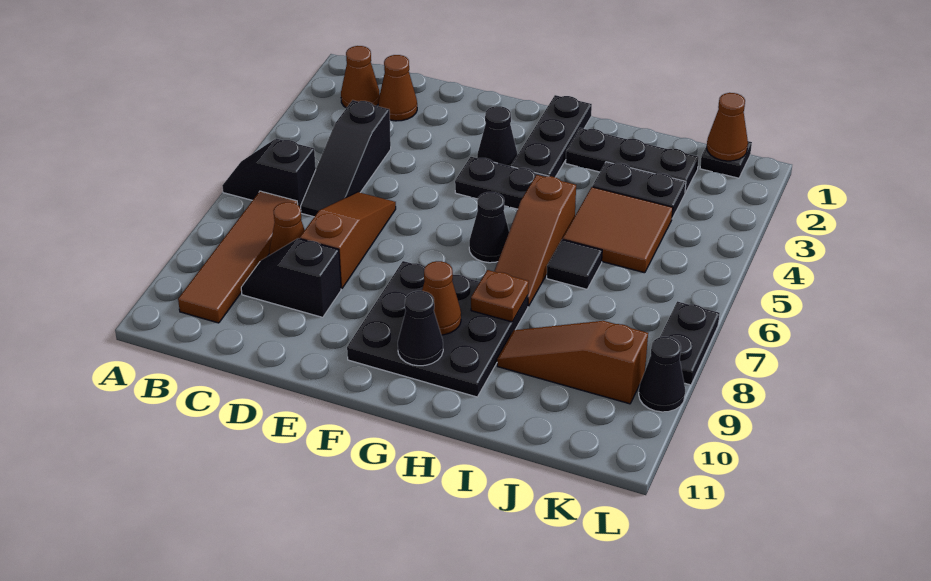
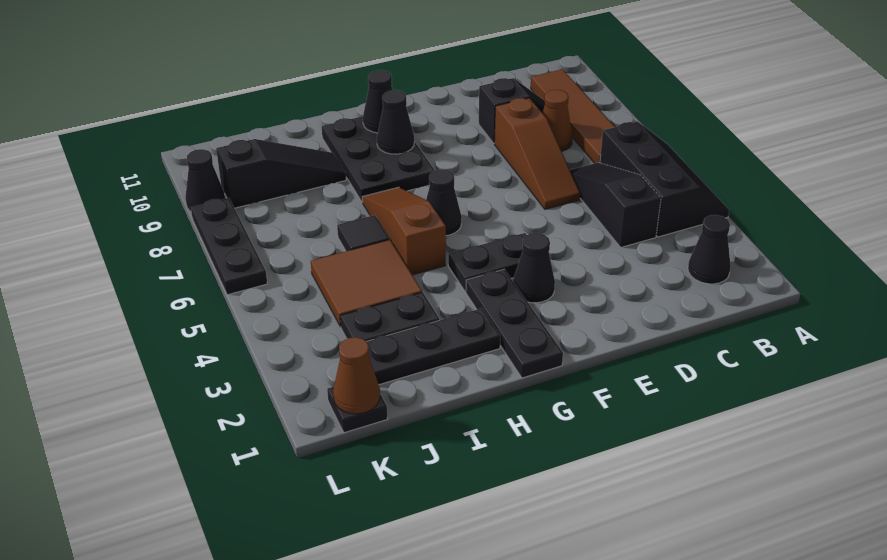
black 1x2 slope [222,139,316,208] -> black 2x3 slope [600,122,729,237]
brown 1x1 cone [341,46,380,108] -> black 1x1 cone [688,215,731,284]
brown 1x1 cone [378,55,417,121] -> none
black 3x3 plate [347,261,528,397] -> black 2x3 plate [322,116,435,202]
brown 1x1 cone [422,261,461,335] -> black 1x1 cone [377,90,414,154]
brown 1x1 plate [471,270,529,322] -> none
brown 1x3 slope [497,321,648,404] -> black 1x3 slope [216,139,346,208]
black 1x2 plate [649,301,720,385] -> black 1x3 plate [191,198,267,295]

